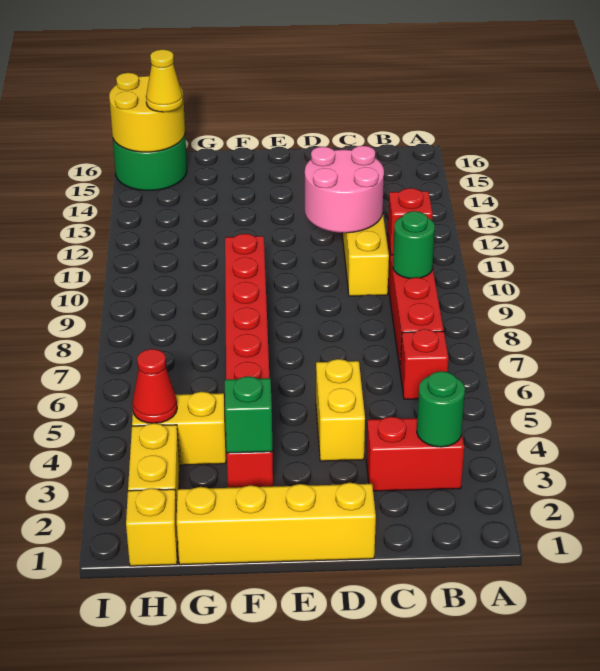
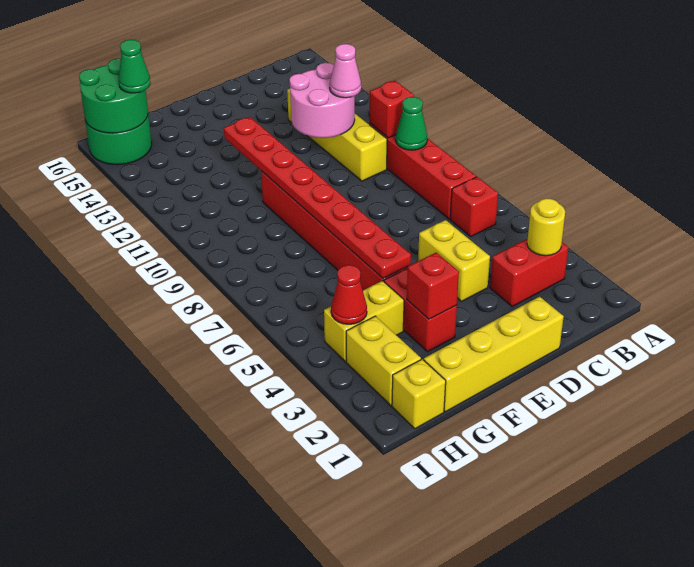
green 1x1 round brick [417,371,465,447] -> yellow 1x1 round brick [527,198,565,256]
green 1x1 round brick [393,211,435,278] -> green 1x1 cone [396,97,427,150]
none -> pink 1x1 cone [330,44,361,98]
green 1x1 brick [225,376,272,453] -> red 1x1 brick [407,253,459,319]
none -> red 1x8 plate [224,117,411,279]
yellow 2x2 round brick [109,73,185,152] -> green 2x2 round brick [79,58,148,133]
yellow 1x1 cone [146,49,183,112] -> green 1x1 cone [119,39,150,93]

